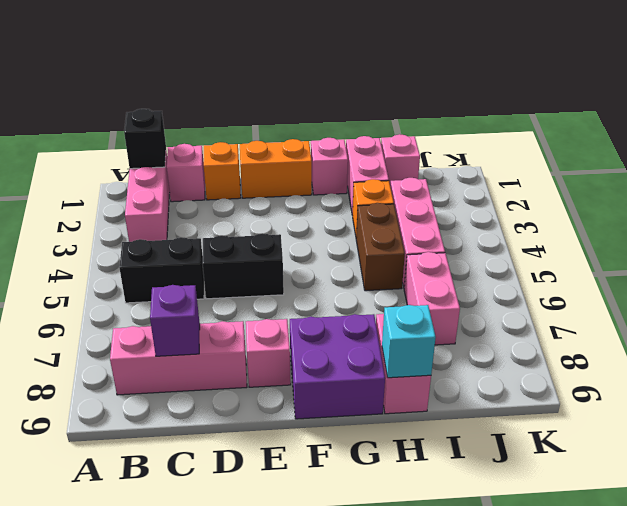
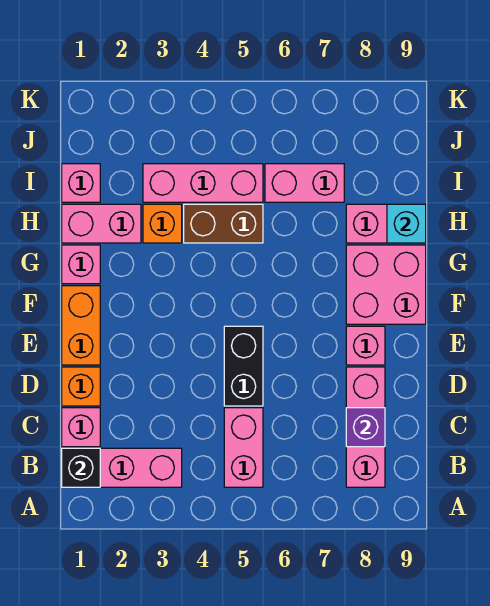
black 1x2 brick [119,237,204,303] -> pink 1x2 brick [224,408,263,487]
purple 2x2 brick [290,314,385,419] -> pink 2x2 brick [346,245,426,324]

